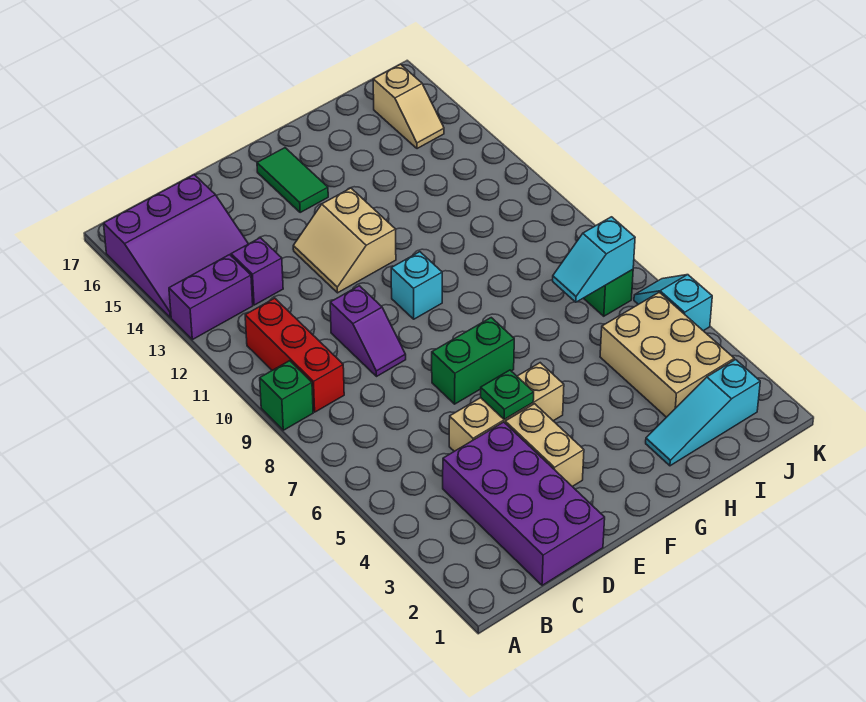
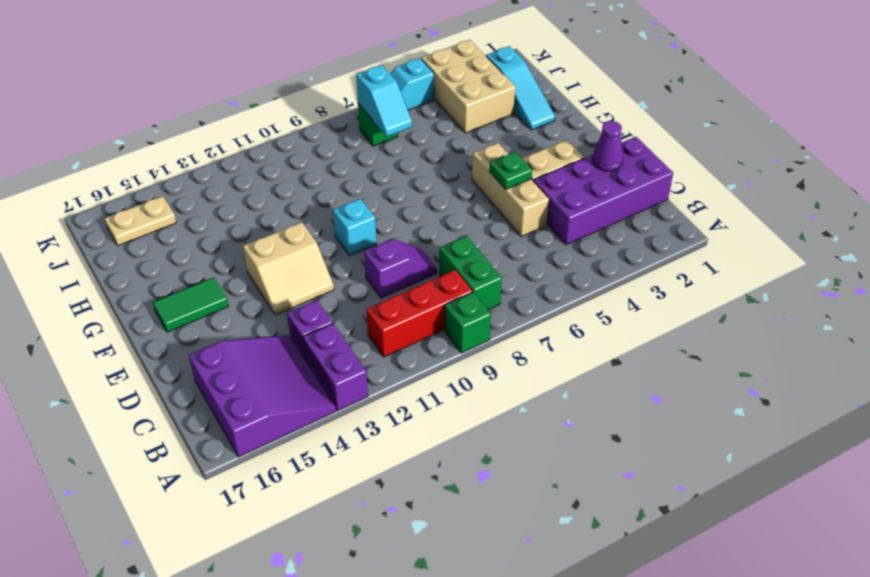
none -> purple 1x1 cone [592,121,623,171]
green 1x2 brick [432,318,514,404] -> green 1x2 brick moved to [439,236,502,310]
tan 2x3 brick [600,292,734,417] -> tan 2x3 brick turned to [421,40,516,133]
tan 1x2 slope [373,64,444,149] -> tan 1x2 plate [104,196,176,246]

